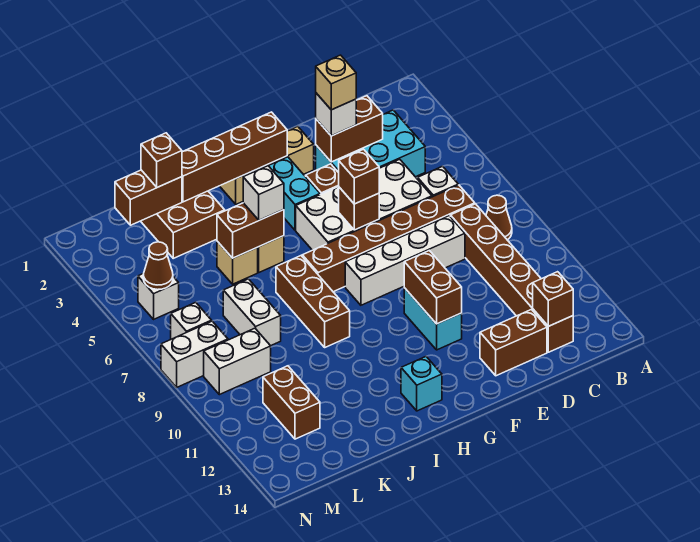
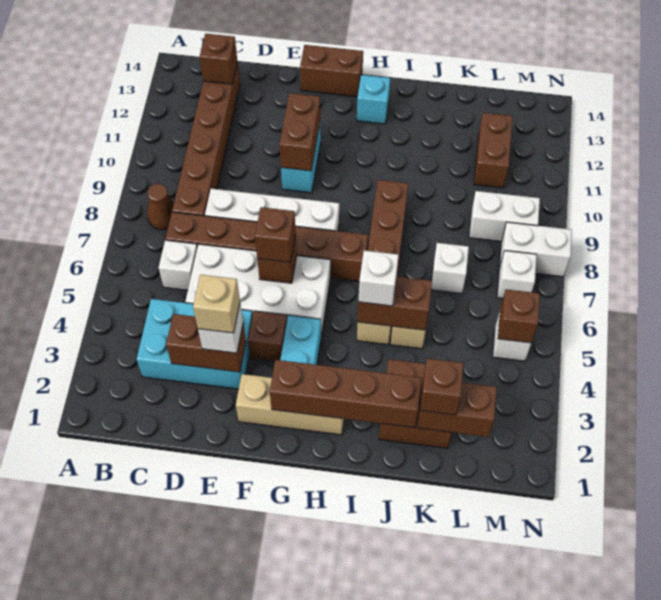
brown 1x2 brick [480,310,547,376] -> brown 1x2 brick moved to [300,45,363,97]
white 1x2 brick [223,279,281,346] -> white 1x1 brick [431,243,469,294]
brown 1x1 cone [143,242,173,290] -> brown 1x1 brick [498,289,540,343]

